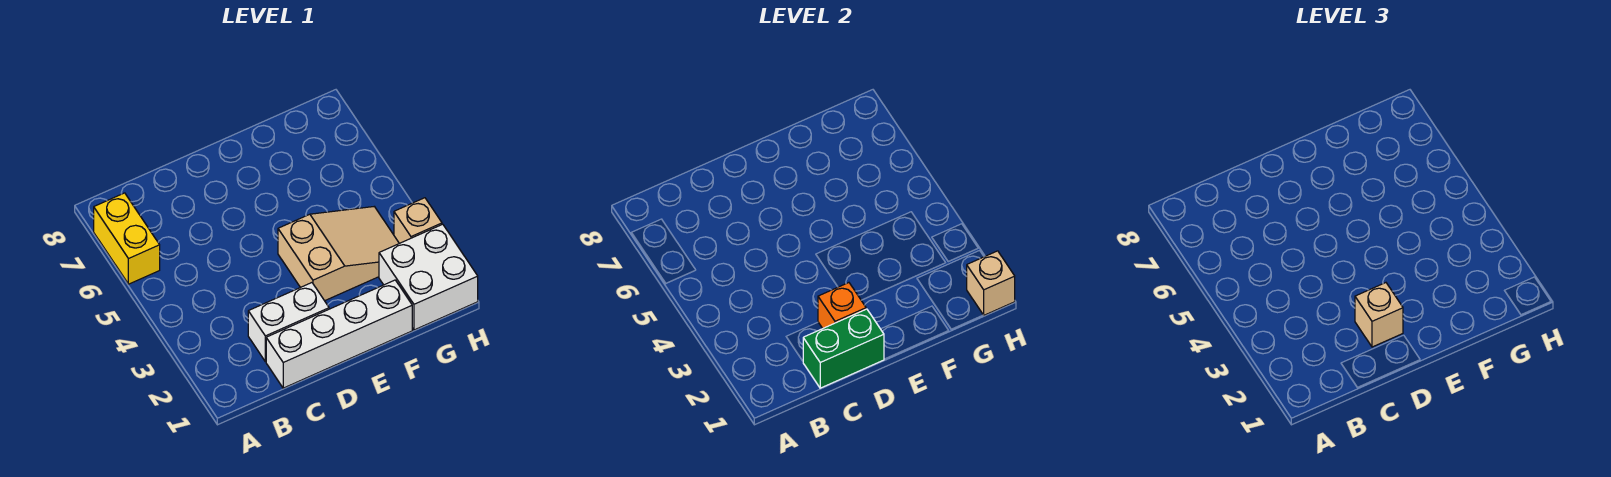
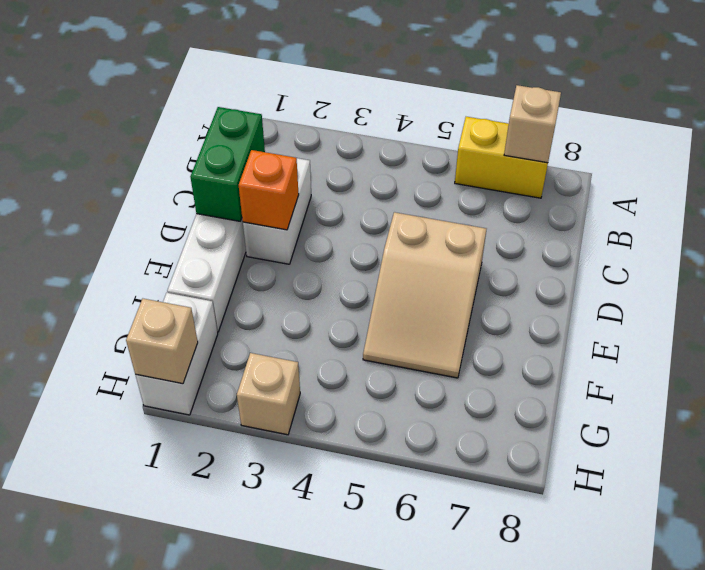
tan 1x1 brick [1355,283,1403,347] -> tan 1x1 brick moved to [504,85,561,163]
tan 2x3 slope [278,207,399,301] -> tan 2x3 slope moved to [363,212,486,378]
white 2x2 brick [379,224,478,330] -> white 1x2 brick [136,293,218,415]

